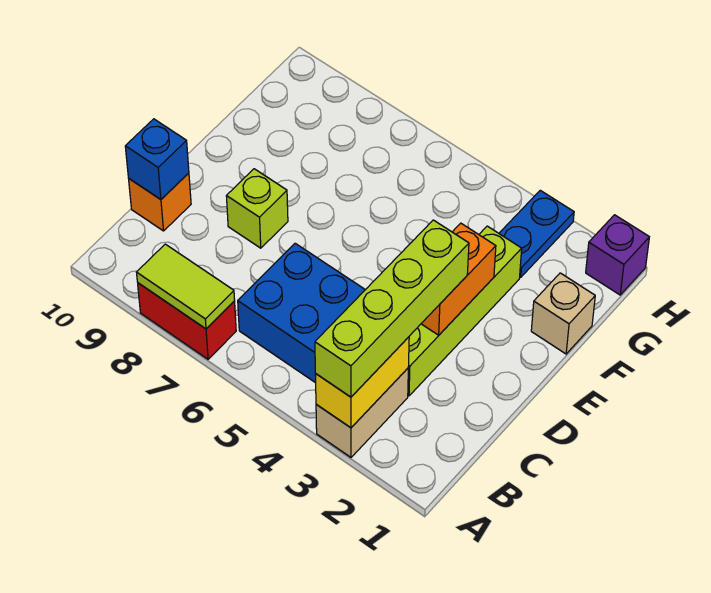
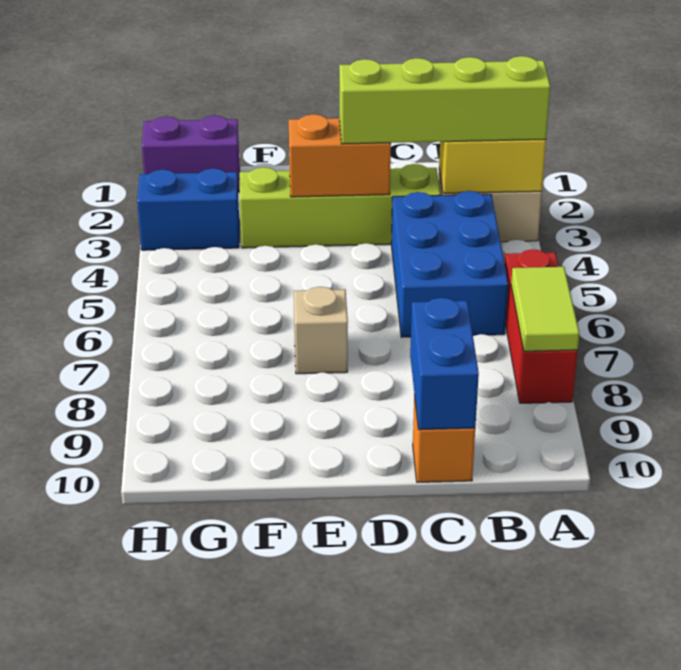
red 1x2 brick [138,283,236,359] -> red 1x3 brick [504,249,578,403]
blue 1x1 brick [125,119,189,199] -> blue 1x2 brick [410,298,479,430]
lime 1x1 brick [226,169,288,248] -> none
tan 1x1 brick [531,273,595,354] -> tan 1x1 brick moved to [294,287,348,374]
blue 1x2 plate [499,190,574,277] -> blue 1x2 brick [137,168,239,250]
purple 1x1 brick [586,215,649,295] -> purple 1x2 brick [142,115,240,192]

